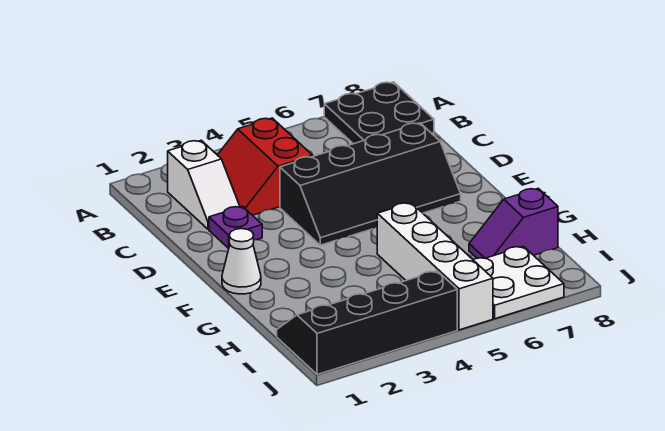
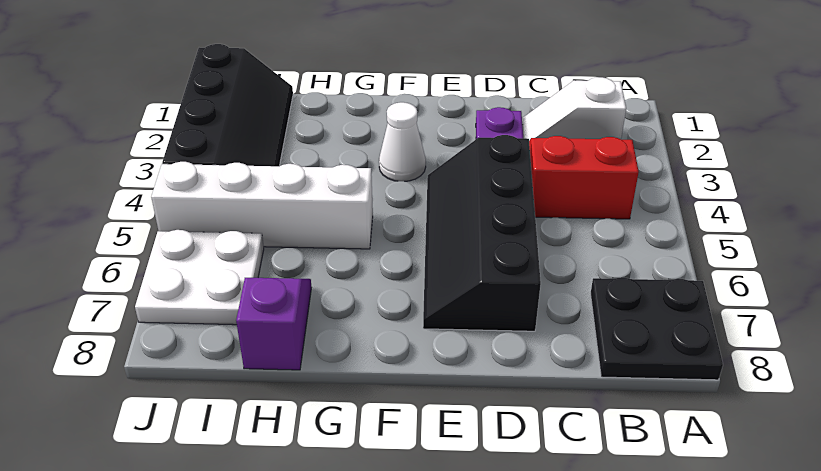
white 1x1 cone [222,229,261,294] -> white 1x1 cone moved to [379,102,426,181]

